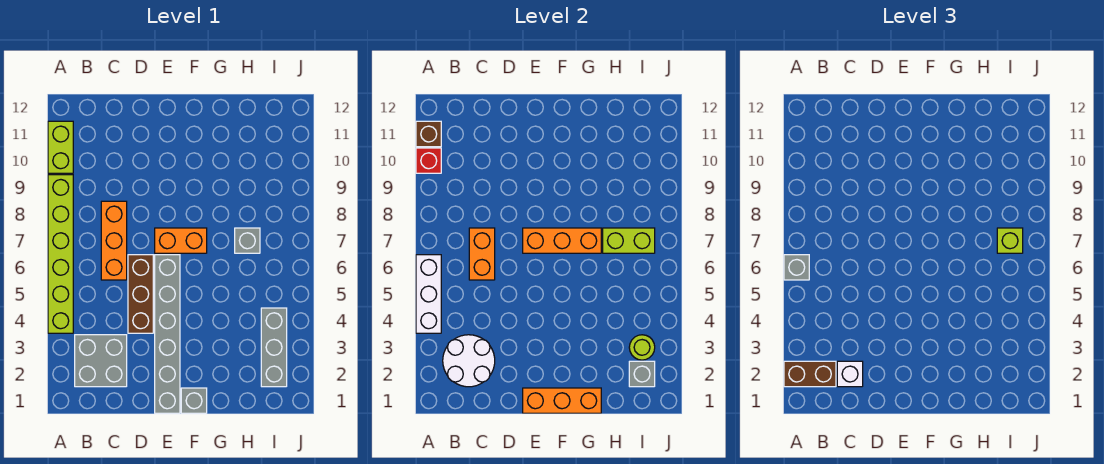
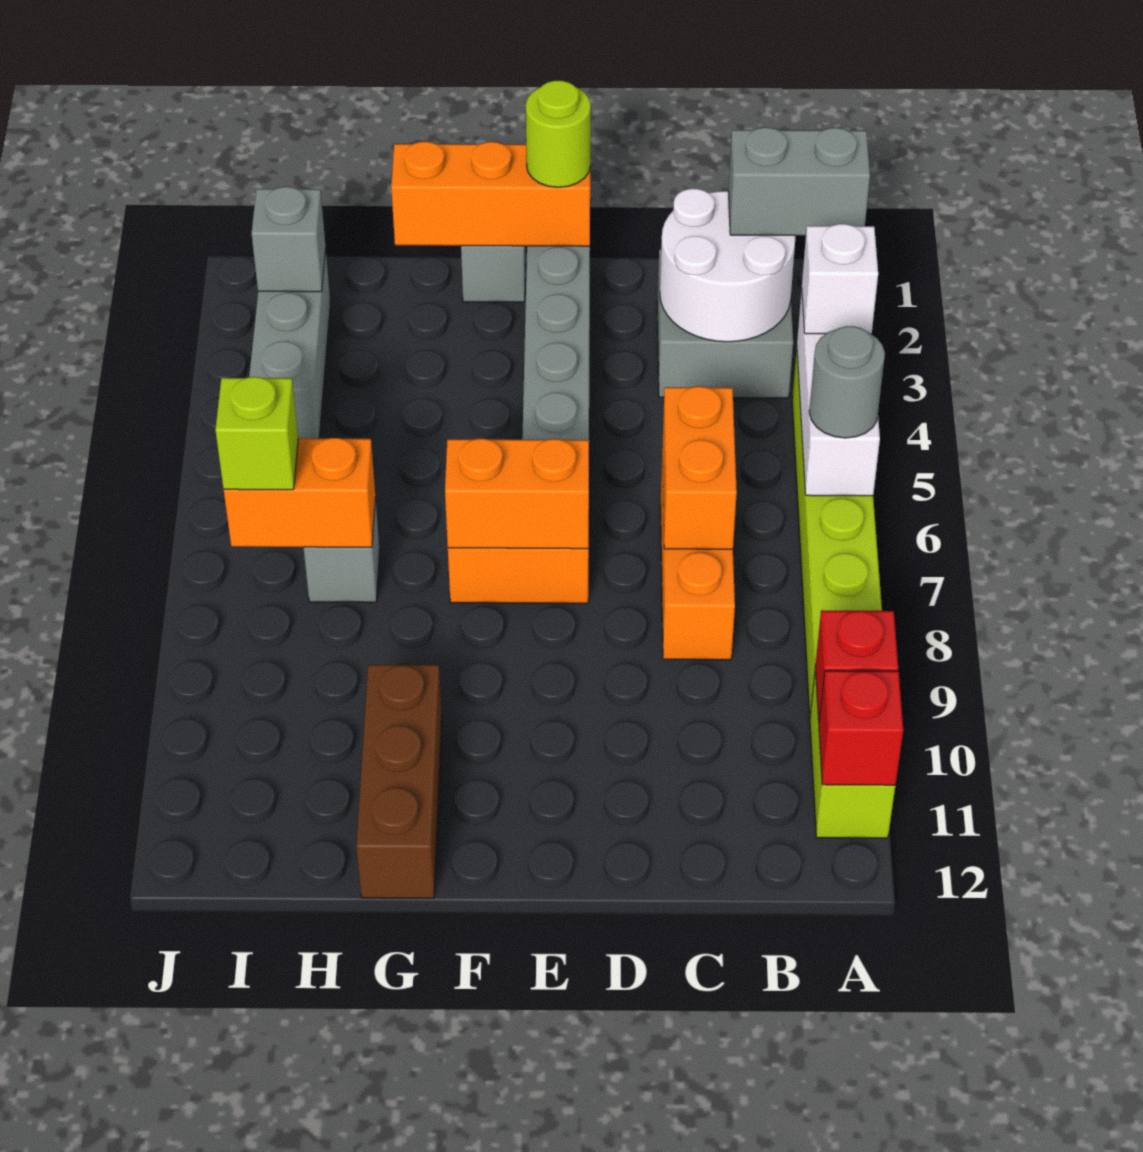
brown 1x2 brick [784,361,836,387] -> grey 1x2 brick [728,127,870,236]
grey 1x1 brick [784,255,809,280] -> grey 1x1 round brick [809,326,885,438]
brown 1x1 brick [416,121,441,147] -> red 1x1 brick [819,671,903,785]
white 1x1 brick [837,361,863,387] -> white 1x1 brick moved to [802,224,878,334]
brown 1x3 brick [128,255,153,333] -> brown 1x3 brick moved to [356,664,442,898]
orange 1x3 brick [523,228,601,253] -> orange 1x2 brick [445,439,589,549]
lime 1x2 brick [603,228,655,253] -> orange 1x2 brick [224,438,375,547]
lime 1x1 round brick [629,335,655,360] -> lime 1x1 round brick moved to [526,81,591,187]

